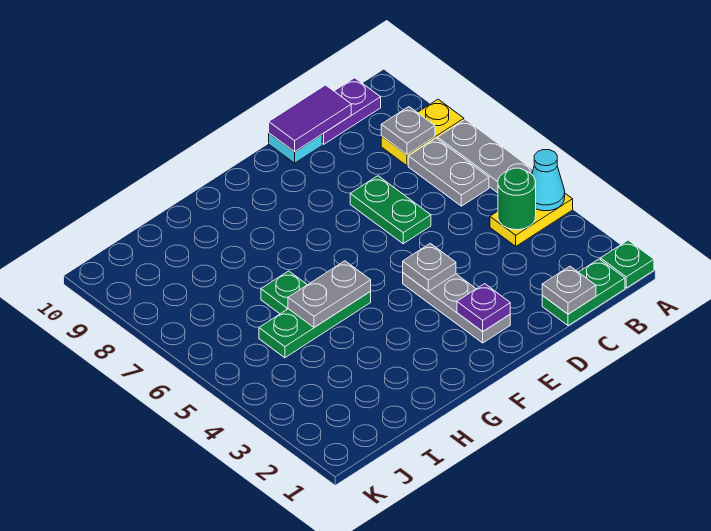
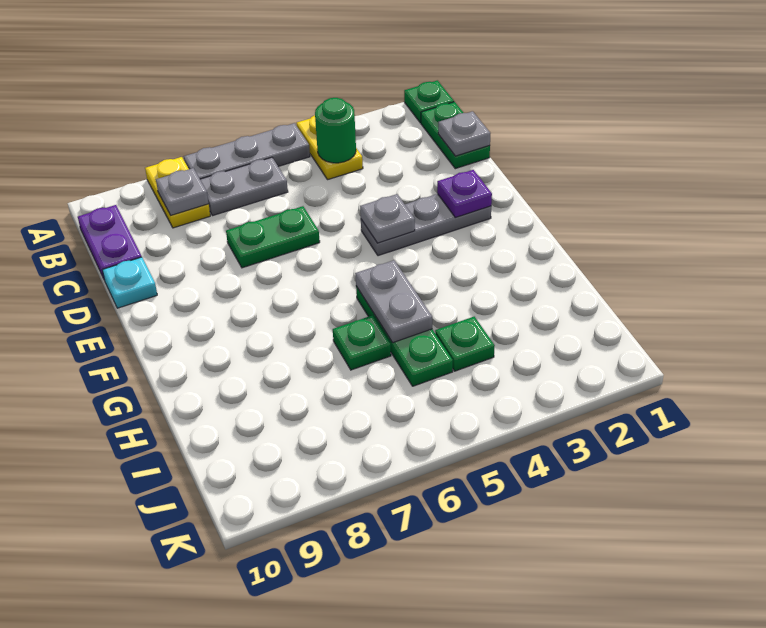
cyan 1x1 cone [532,150,565,211] -> none
purple 1x2 tile [269,85,351,152] -> none
none -> green 1x1 plate [435,317,495,371]

